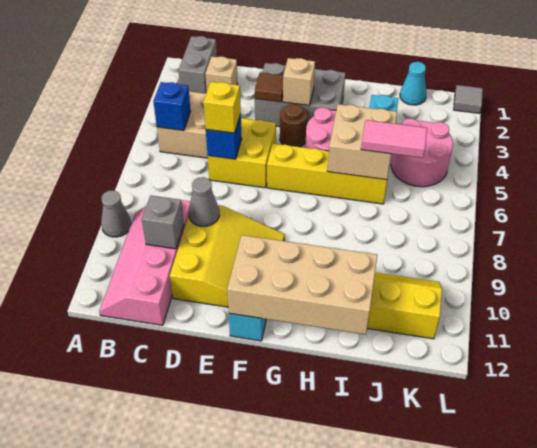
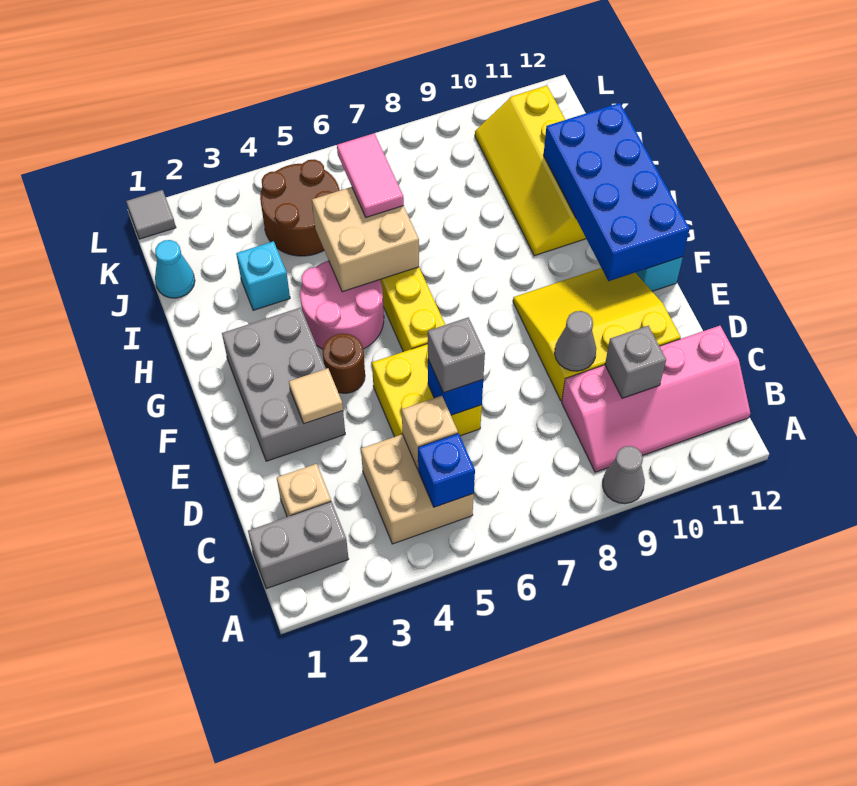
yellow 1x1 brick [204,82,241,133] -> grey 1x1 brick [428,317,485,393]
brown 1x1 tile [255,72,283,102] -> tan 1x1 tile [289,368,343,424]
tan 1x1 brick [283,58,315,105] -> tan 1x1 brick moved to [402,396,458,469]
tan 2x4 brick [227,235,377,334] -> blue 2x4 brick [543,103,690,281]
pink 2x2 round brick [391,119,453,187] -> brown 2x2 round brick [260,159,340,256]

